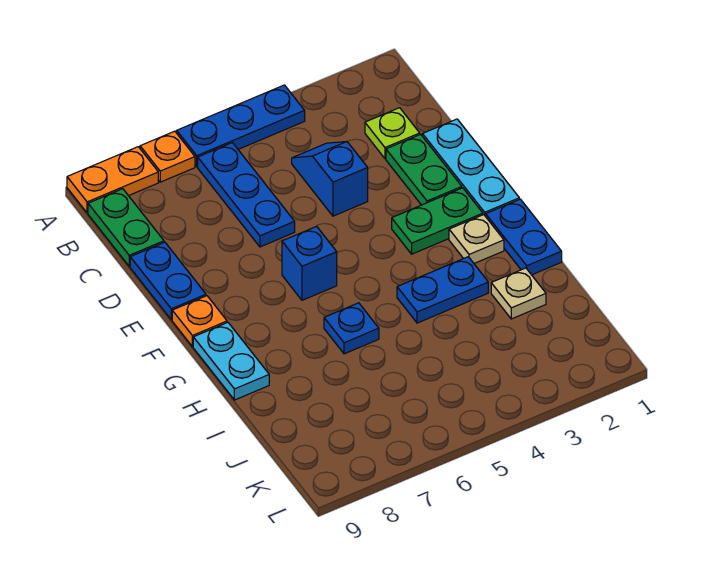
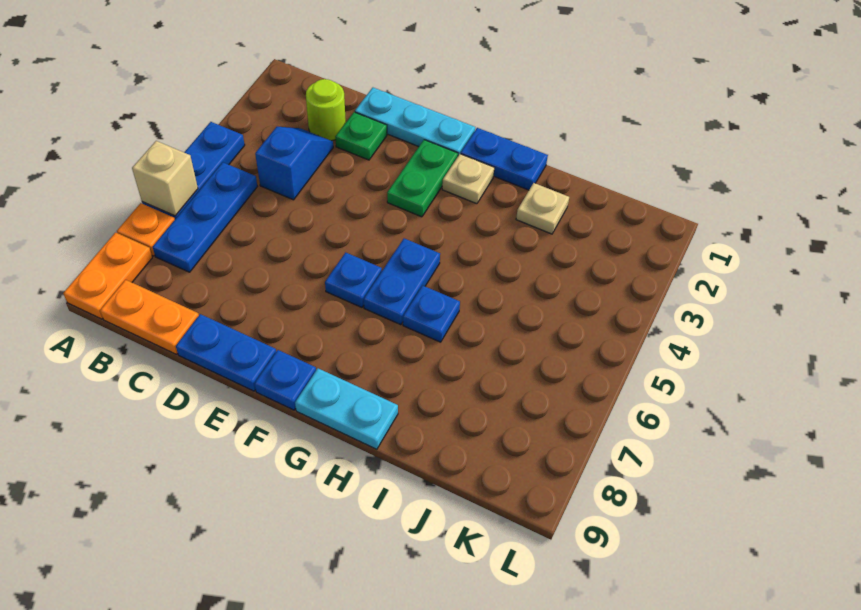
none -> tan 1x1 brick [132,141,198,216]
blue 1x3 plate [198,143,295,247] -> blue 1x3 plate turned to [153,162,257,272]
green 1x2 plate [88,189,164,266] -> orange 1x2 plate [100,280,199,354]
lime 1x1 plate [365,108,420,159] -> lime 1x1 round brick [306,79,346,141]
blue 1x2 slope [292,142,368,216] -> blue 1x2 slope turned to [255,127,333,200]
green 1x2 plate [386,134,462,205] -> green 1x1 plate [335,112,387,160]
blue 1x1 brick [282,226,337,300] -> blue 1x1 plate [325,252,382,307]
orange 1x1 plate [172,296,227,347] -> blue 1x1 plate [254,350,316,410]
blue 1x2 plate [397,257,488,323] -> blue 1x2 plate moved to [364,238,440,325]

